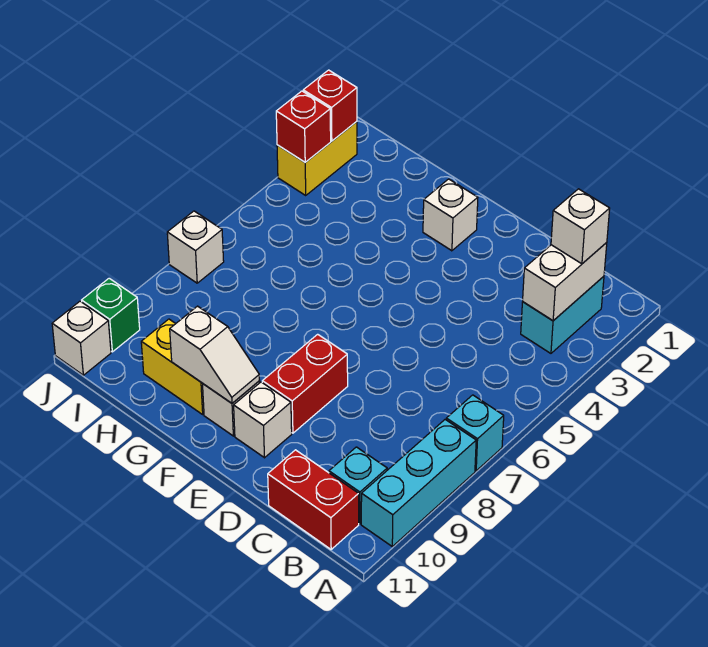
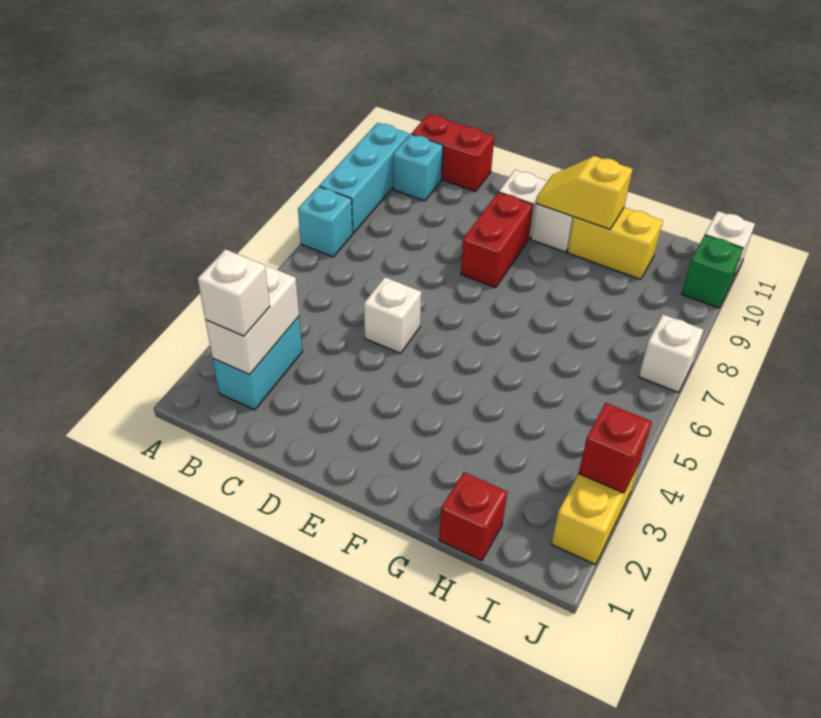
white 1x1 brick [423,179,478,251] -> white 1x1 brick moved to [364,277,421,353]
white 1x2 slope [170,306,260,403] -> yellow 1x2 slope [536,156,632,230]
red 1x1 brick [303,70,357,141] -> red 1x1 brick moved to [439,472,507,561]

